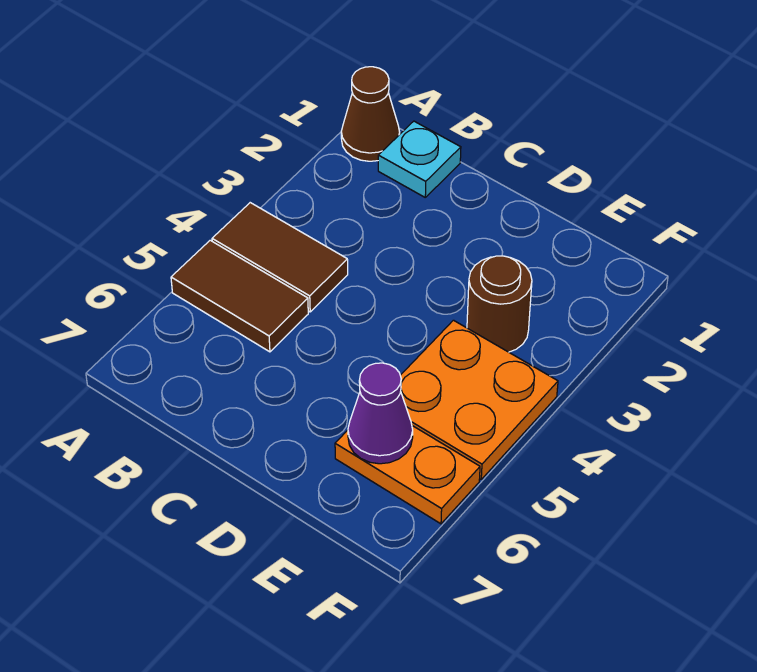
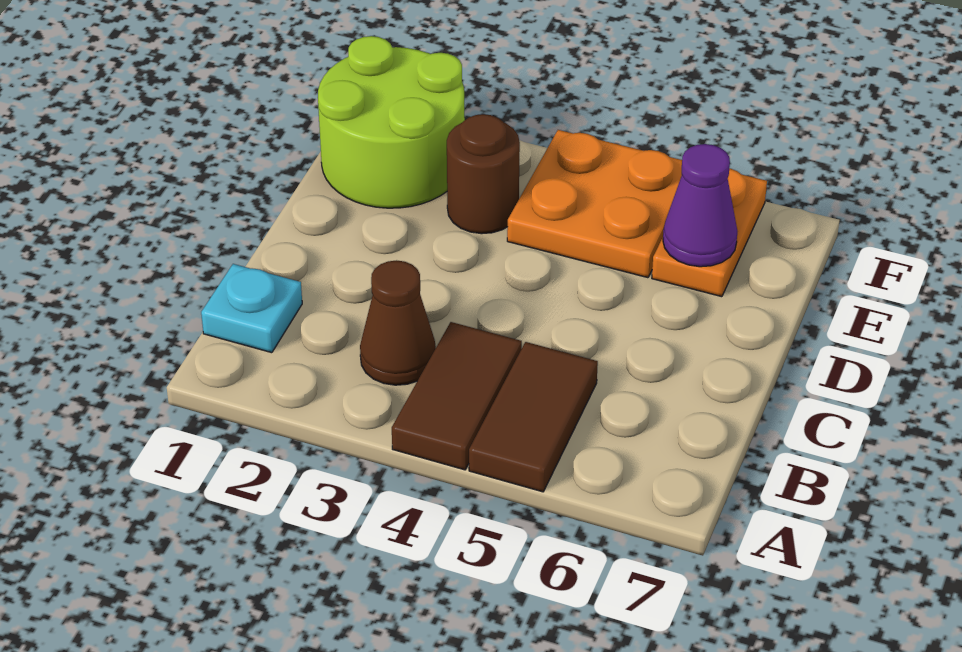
brown 1x1 cone [341,67,400,161] -> brown 1x1 cone moved to [360,260,436,385]
none -> lime 2x2 round brick [318,36,465,208]

